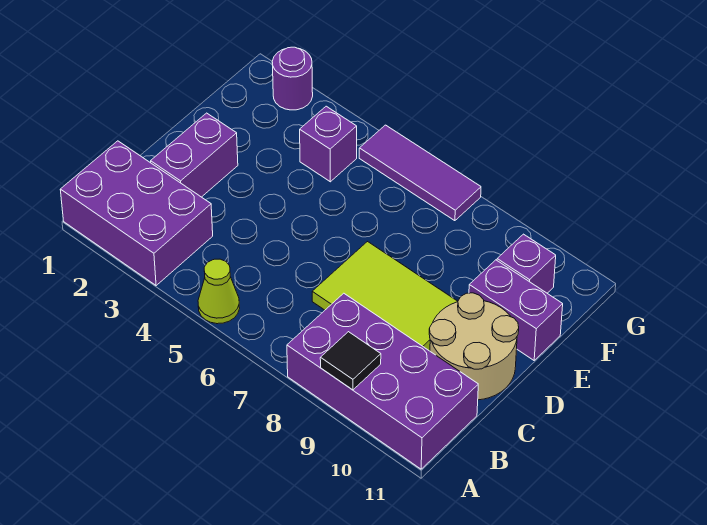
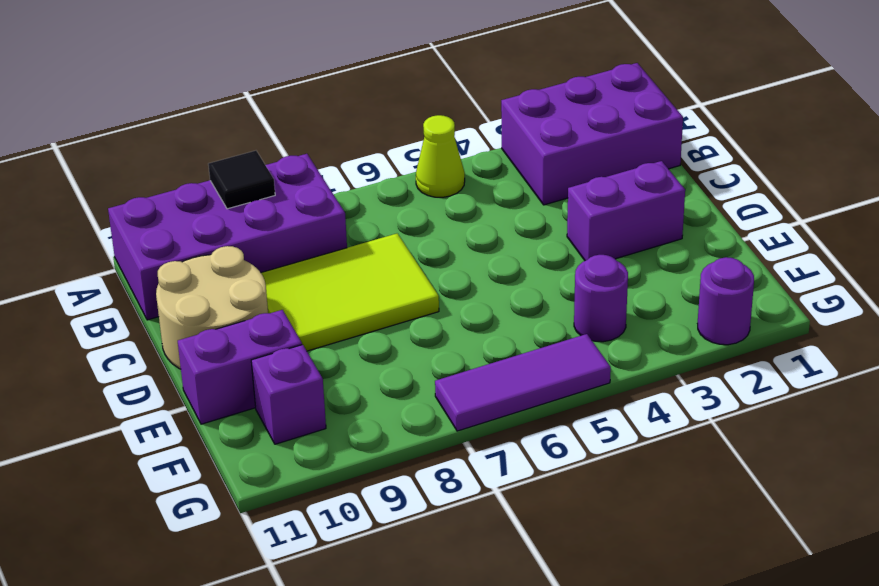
purple 1x2 brick [151,113,238,197] -> purple 1x2 brick turned to [567,161,685,261]
purple 1x1 brick [300,106,357,182] -> purple 1x1 round brick [574,255,628,342]

